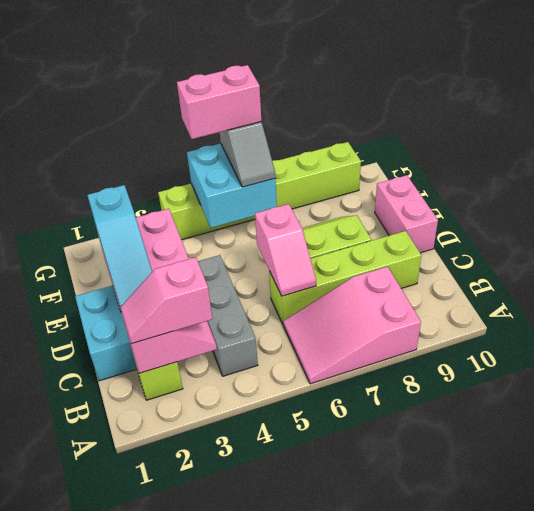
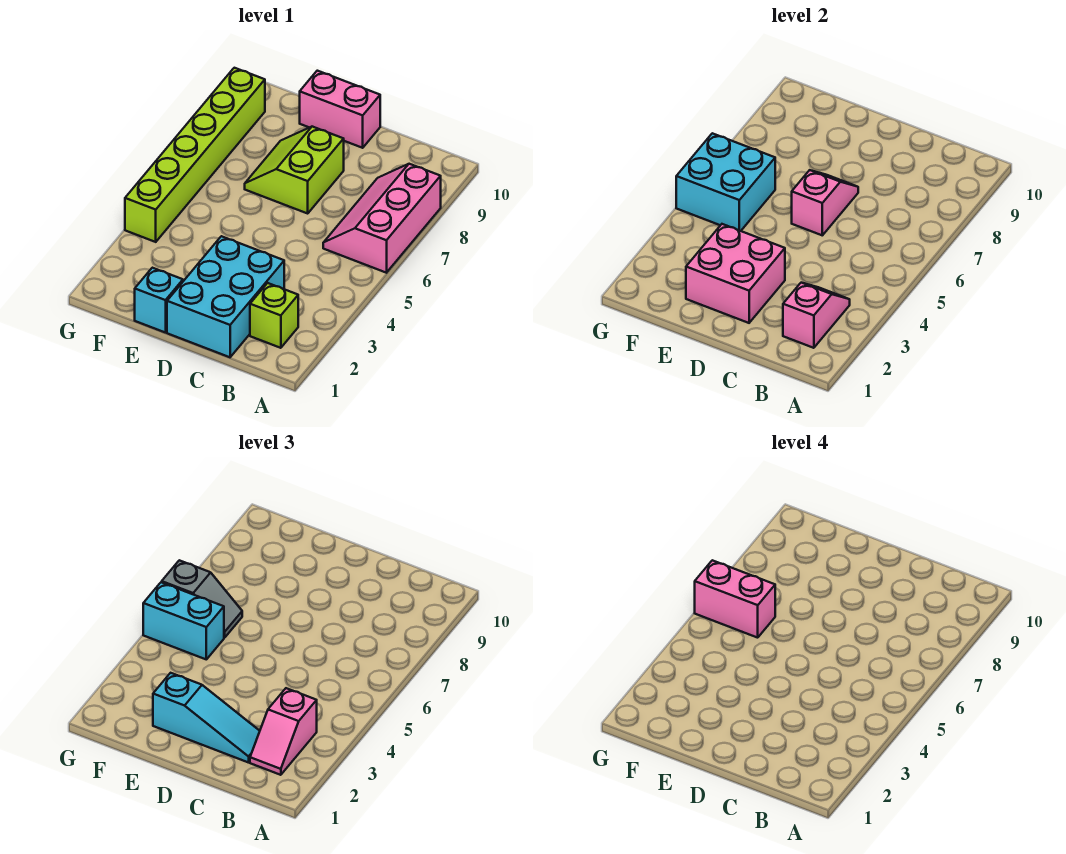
pink 2x3 slope [283,267,421,384] -> pink 2x3 slope turned to [323,164,441,273]
grey 1x3 brick [198,255,258,376] -> none
lime 1x4 brick [269,231,421,324] -> none
pink 1x2 slope [255,204,316,296] -> pink 1x2 slope turned to [792,170,858,235]
none -> cyan 1x1 brick [135,268,183,333]
none -> cyan 1x2 brick [143,582,224,659]
pink 1x2 brick [177,65,262,139] -> pink 1x2 brick turned to [695,560,775,638]

